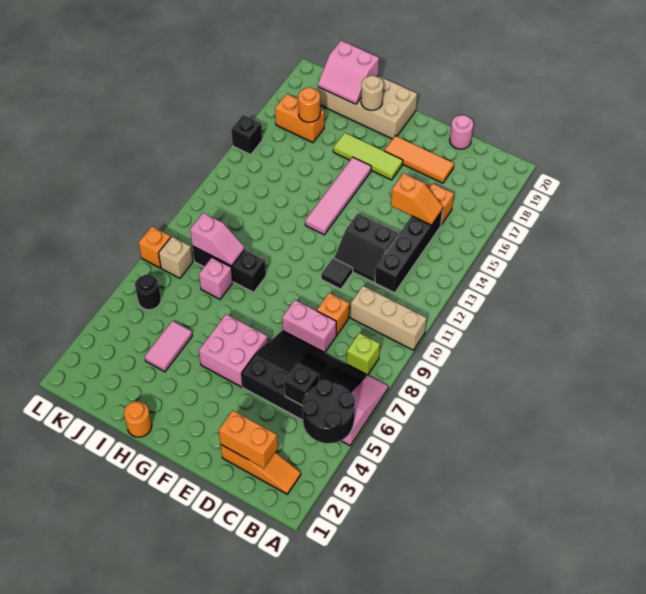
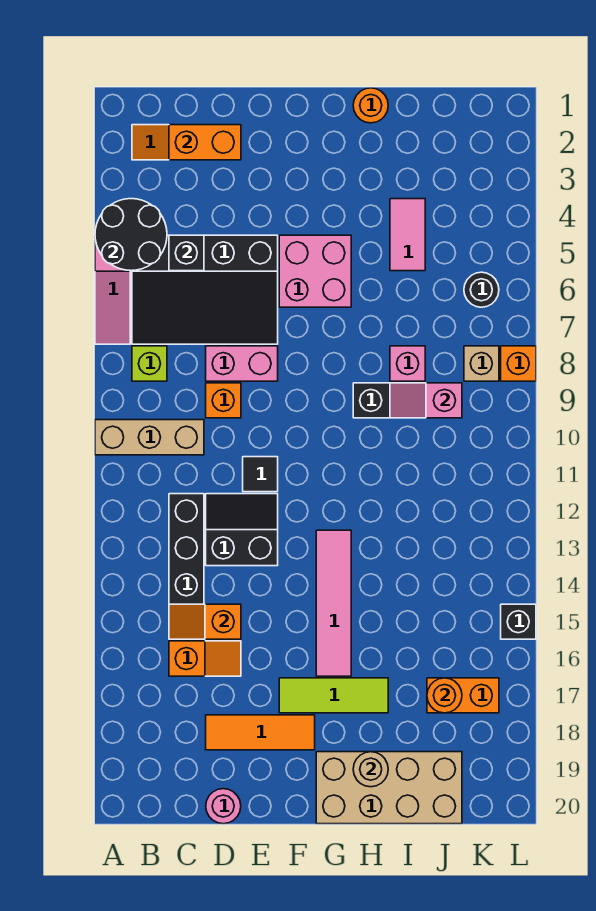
pink 2x2 slope [318,41,379,104] -> none

